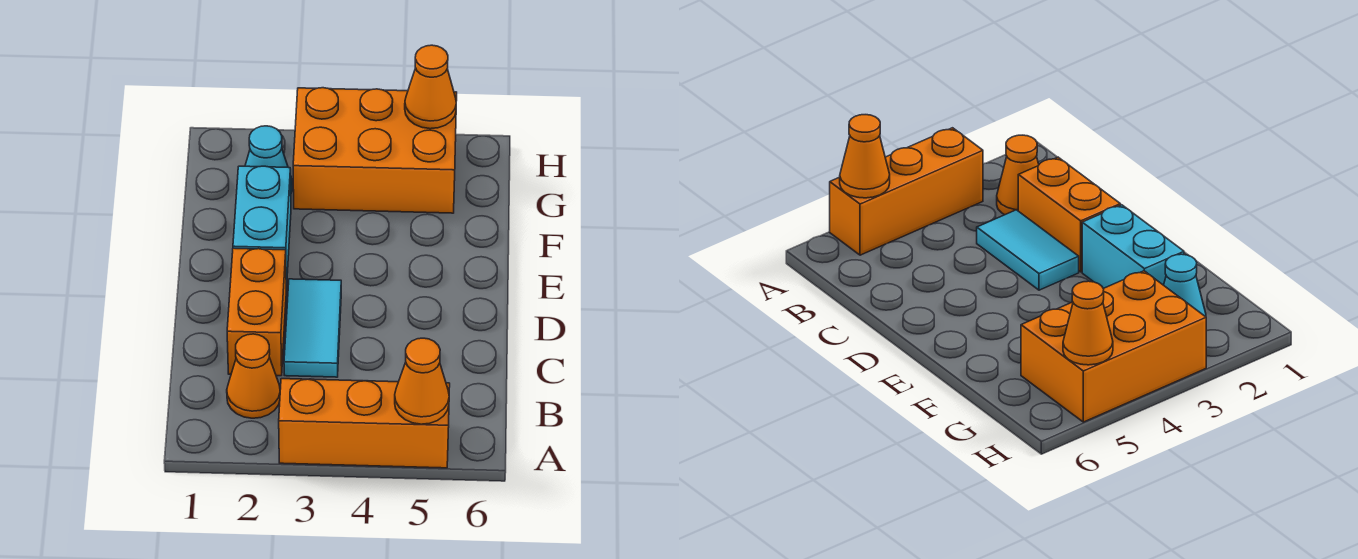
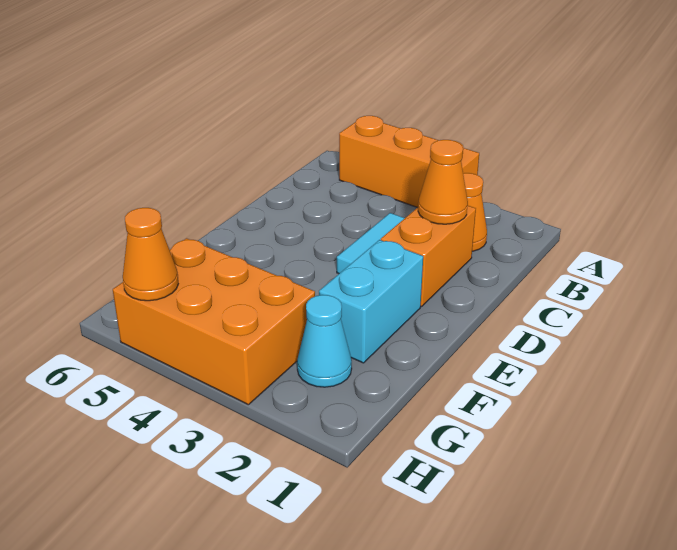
orange 1x1 cone [395,338,449,424] -> orange 1x1 cone moved to [418,140,468,224]

